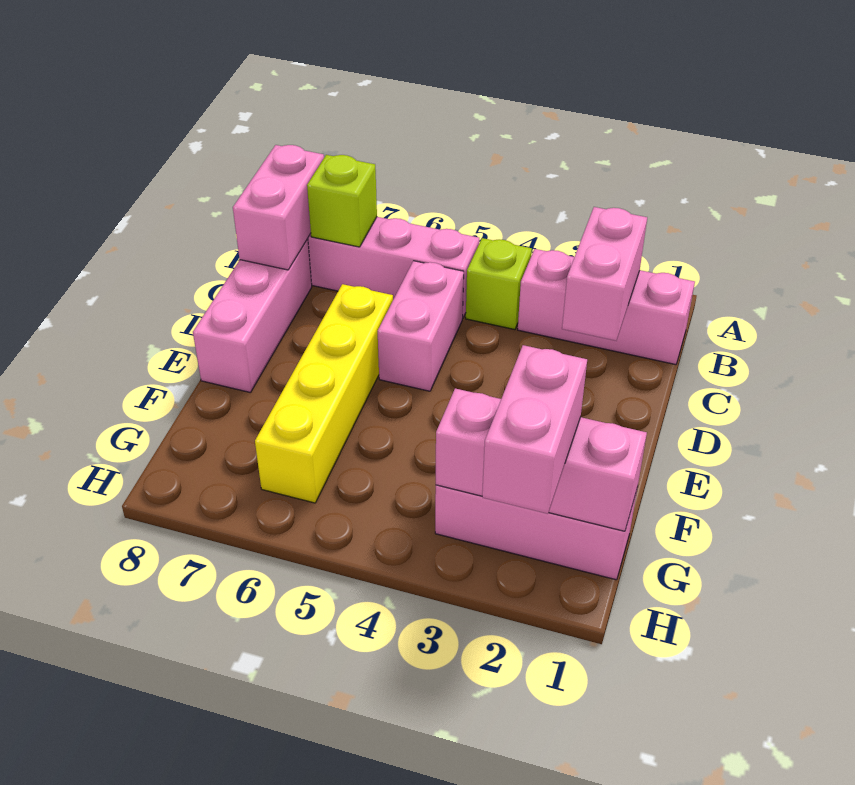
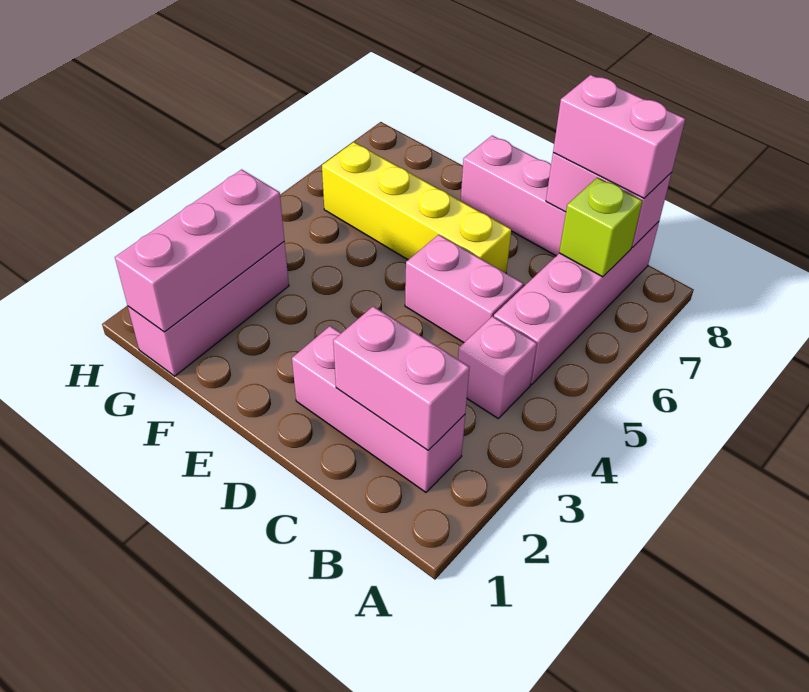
pink 1x3 brick [518,249,695,365] -> pink 1x3 brick turned to [292,326,465,492]
lime 1x1 brick [466,238,532,330] -> pink 1x1 brick [458,316,537,418]
pink 1x2 brick [482,345,587,514] -> pink 1x2 brick moved to [553,75,685,198]

